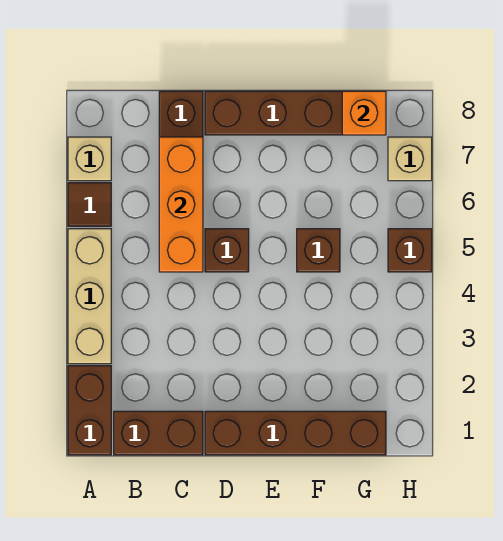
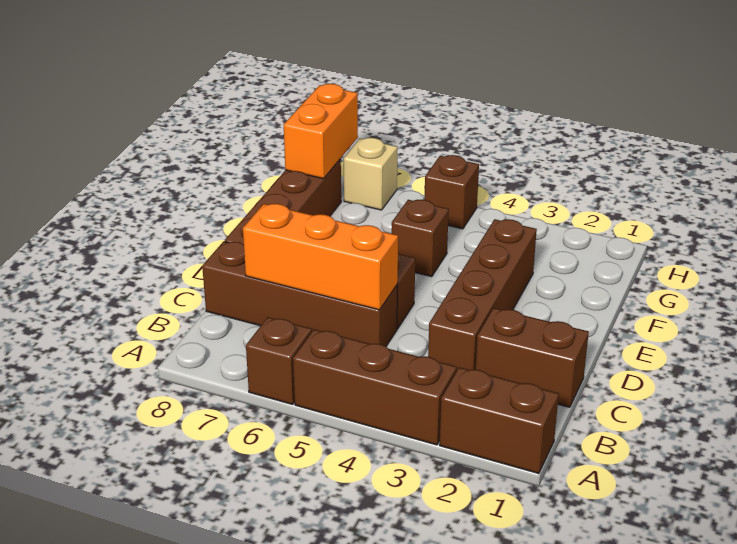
tan 1x3 brick [68,229,111,364] -> brown 1x3 brick [293,329,457,445]
brown 1x1 tile [68,183,111,226] -> brown 1x1 brick [246,317,312,404]
tan 1x1 brick [68,137,111,181] -> none
brown 1x2 brick [114,411,203,455] -> brown 1x2 brick turned to [476,308,589,407]
brown 1x4 brick [205,411,386,455] -> brown 1x4 brick moved to [428,219,537,371]
orange 1x1 brick [342,91,386,135] -> orange 1x2 brick [284,84,358,179]

